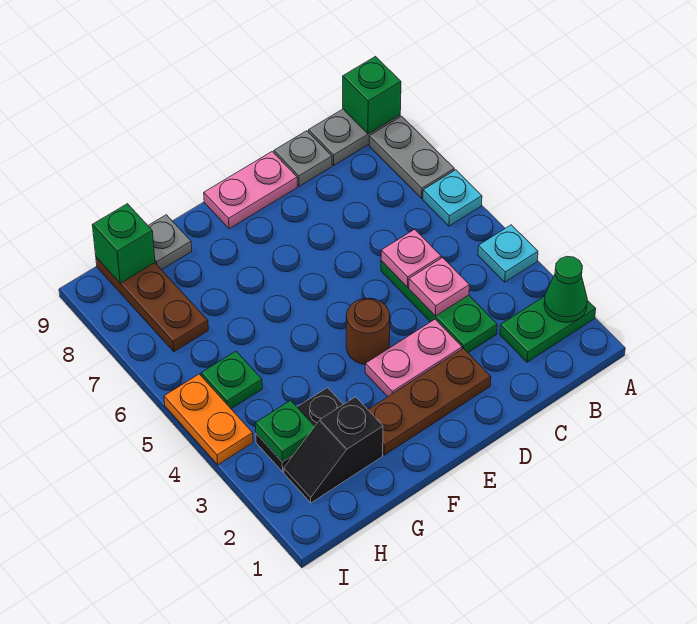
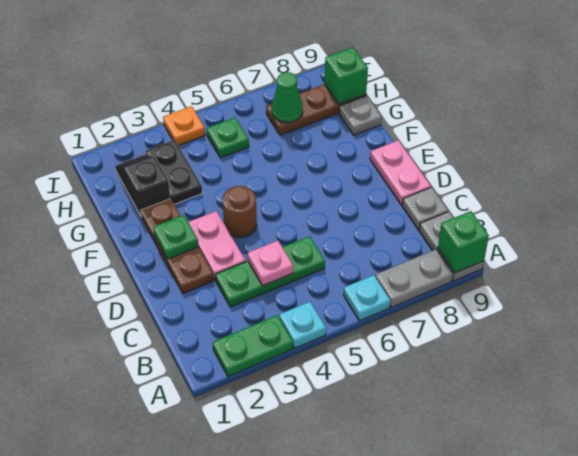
green 1x2 plate [500,296,596,362] -> green 1x2 plate turned to [213,315,293,376]
green 1x1 cone [544,256,587,322] -> green 1x1 cone moved to [272,72,303,123]
pink 1x1 plate [381,229,441,287] -> none
green 1x1 plate [255,400,315,462] -> green 1x1 plate moved to [153,215,198,259]
orange 1x2 plate [164,374,253,465] -> orange 1x1 plate [163,106,205,146]

